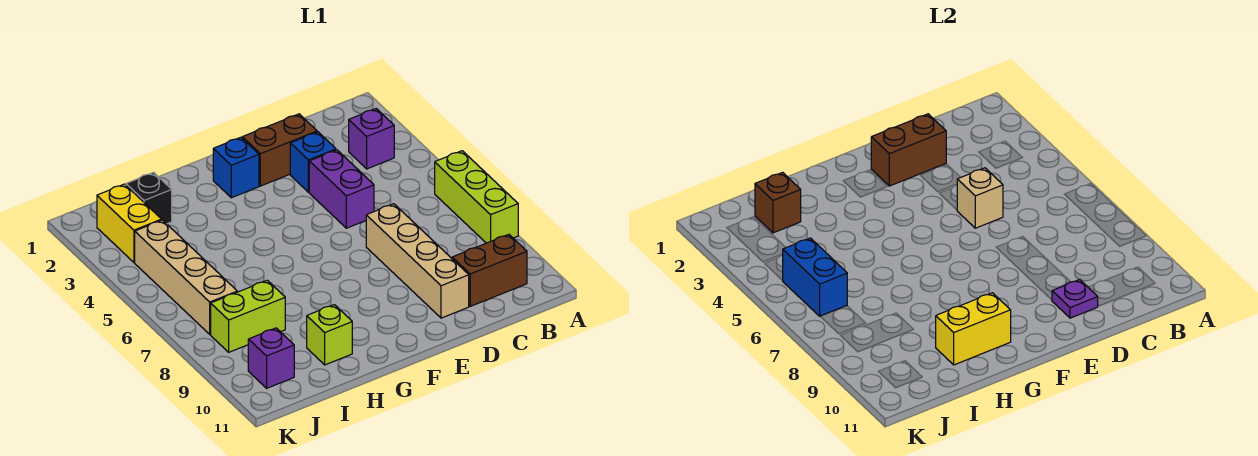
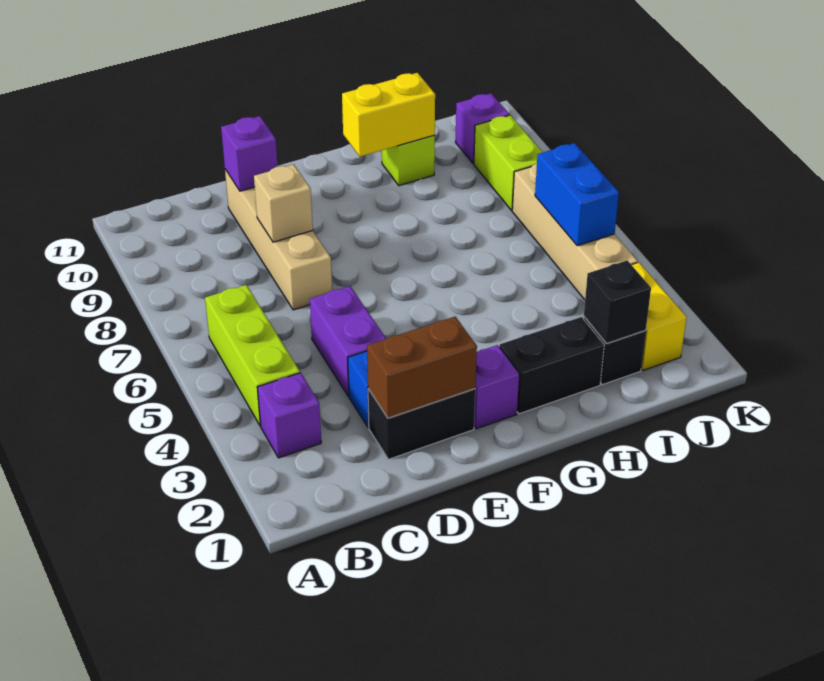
lime 1x3 brick [435,151,518,243] -> lime 1x3 brick moved to [205,285,300,426]
brown 1x2 brick [452,234,527,306] -> none
brown 1x2 brick [242,114,317,186] -> black 1x2 brick [368,389,475,459]
tan 1x1 brick [957,168,1003,228] -> tan 1x1 brick moved to [254,164,313,242]
purple 1x1 plate [1052,280,1098,318] -> purple 1x1 brick [221,116,278,191]
blue 1x1 brick [213,137,259,198] -> purple 1x1 brick [474,345,519,429]
none -> black 1x2 brick [499,317,604,414]
brown 1x1 brick [755,172,801,233] -> black 1x1 brick [584,260,651,344]
lime 1x2 brick [211,280,285,352] -> lime 1x2 brick turned to [474,115,543,210]

